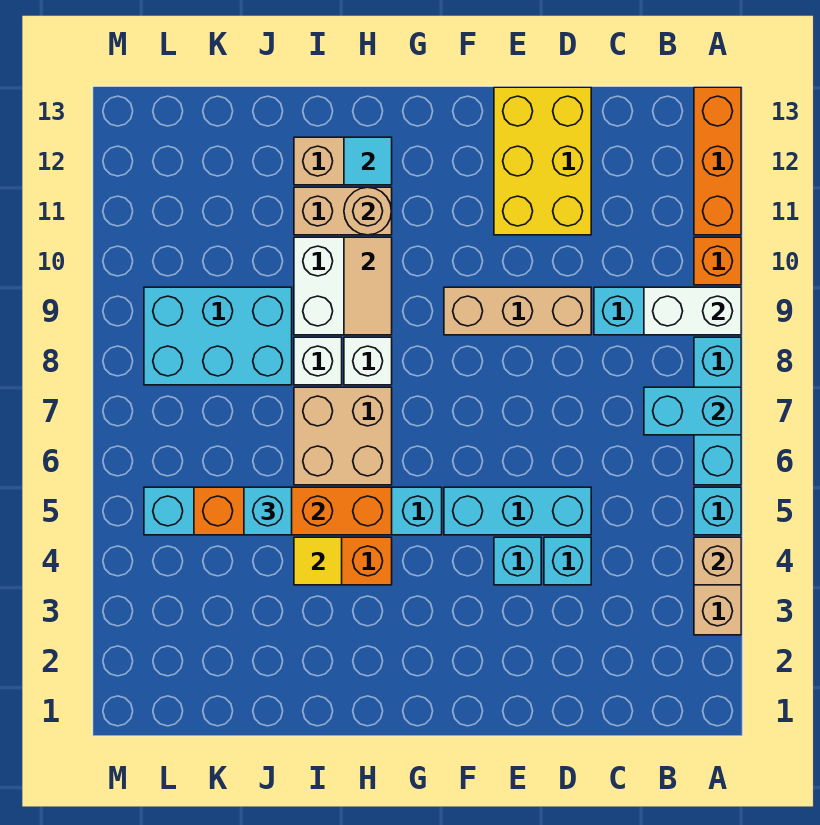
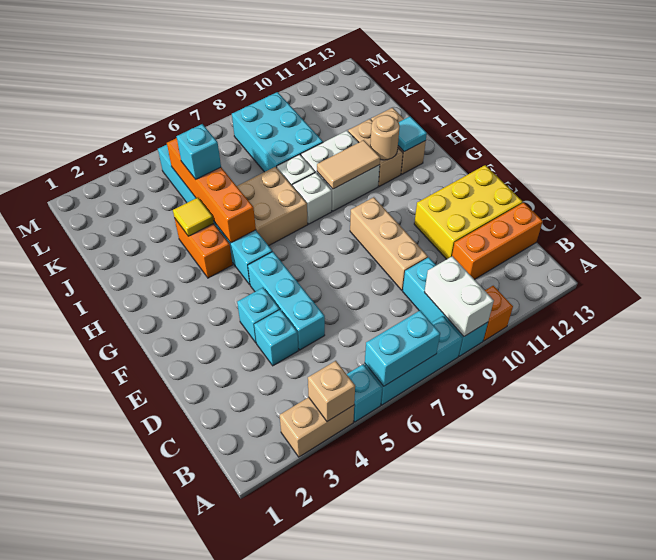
cyan 1x2 brick [644,387,741,435] -> cyan 1x2 brick turned to [365,310,440,386]
orange 1x3 brick [694,87,741,235] -> orange 1x3 brick moved to [452,203,543,280]

